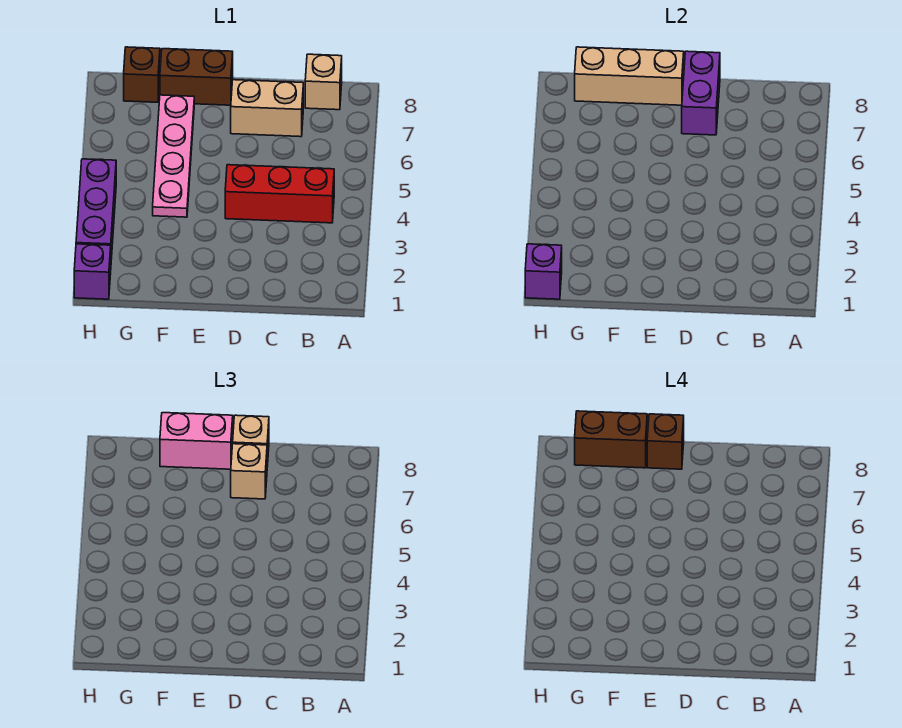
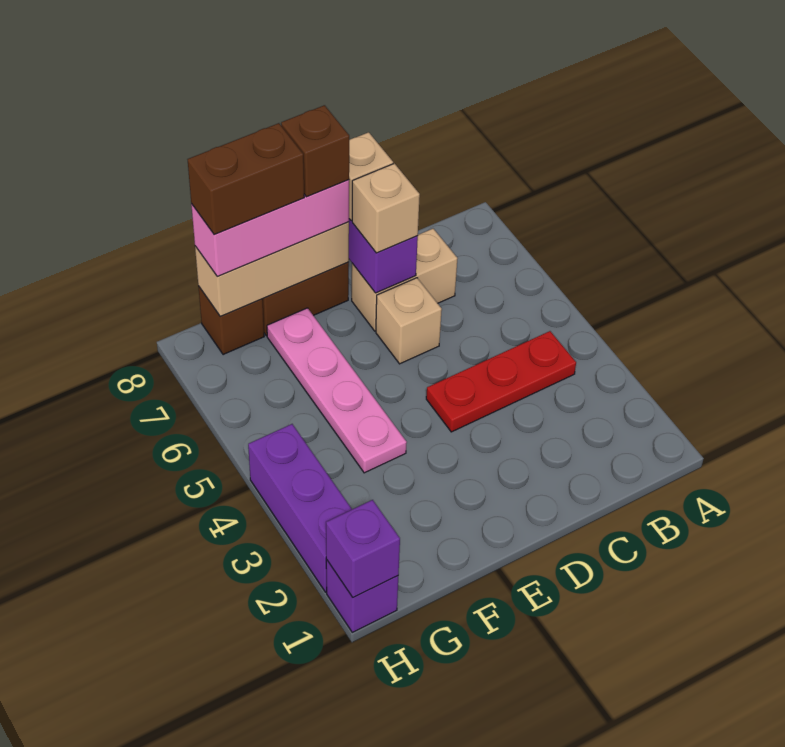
red 1x3 brick [225,165,334,223] -> red 1x3 plate [426,331,576,432]
tan 1x1 brick [305,54,342,110] -> tan 1x1 brick moved to [376,278,442,364]
pink 1x2 brick [160,413,233,469] -> pink 1x3 brick [191,180,349,276]

